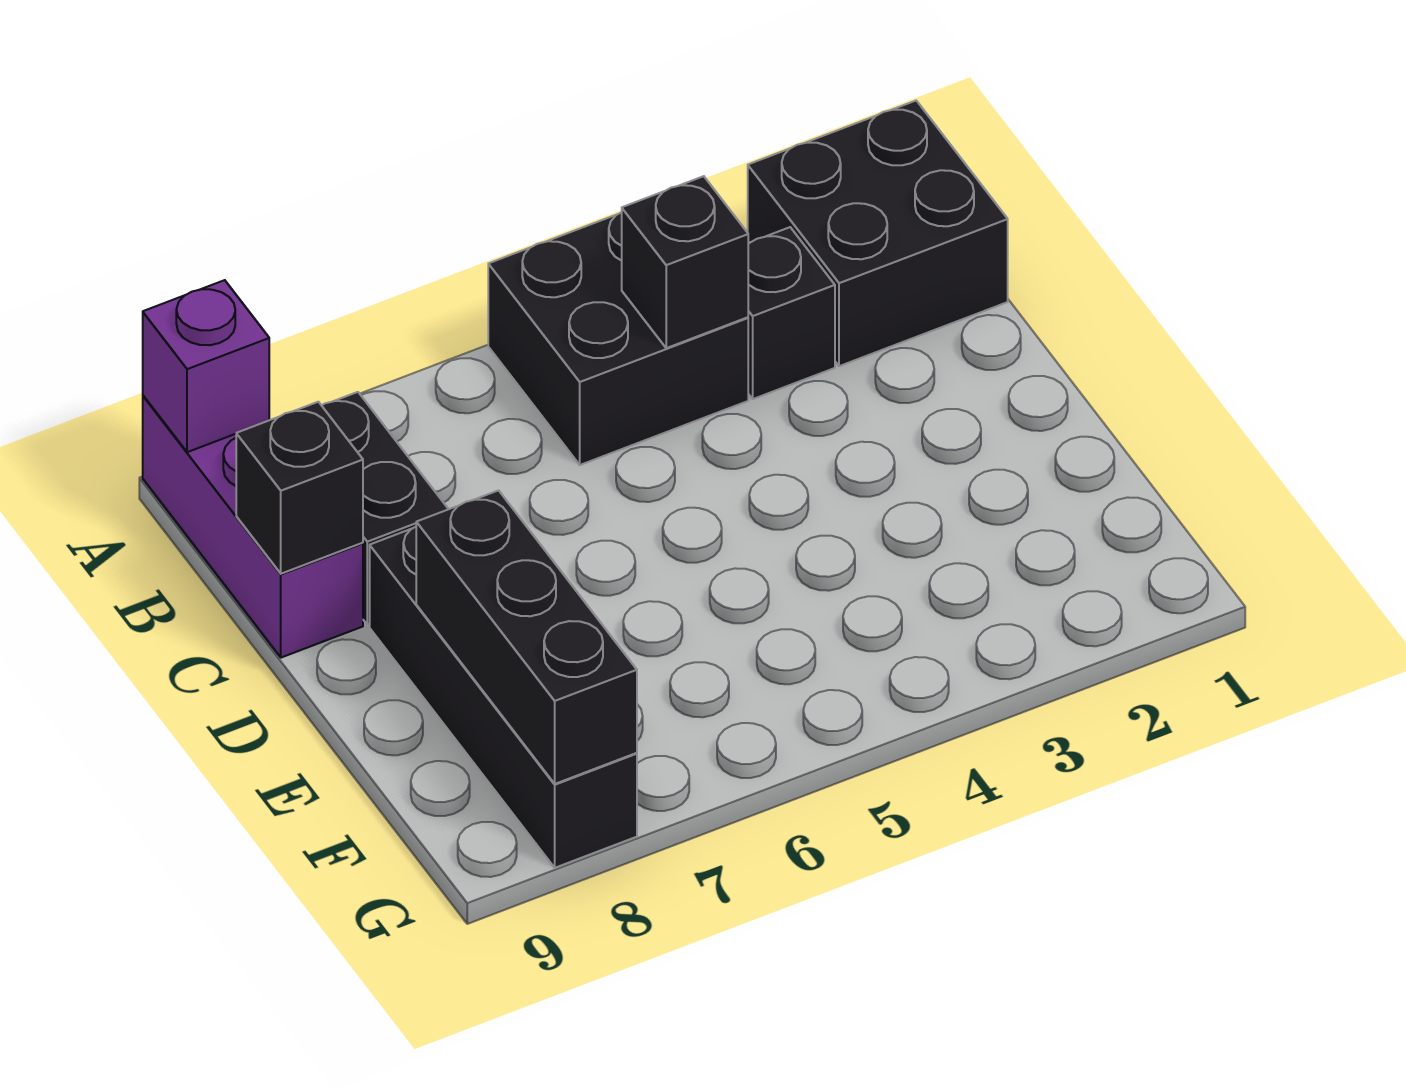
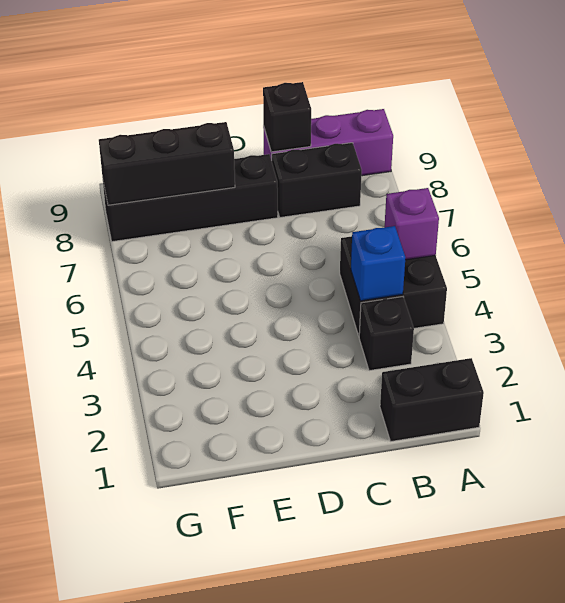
black 2x2 brick [748,101,1008,366] -> black 1x2 brick [380,358,484,441]
purple 1x1 brick [143,280,269,452] -> purple 1x1 brick moved to [385,188,439,260]
black 1x1 brick [622,176,748,348] -> blue 1x1 brick [351,226,405,301]

